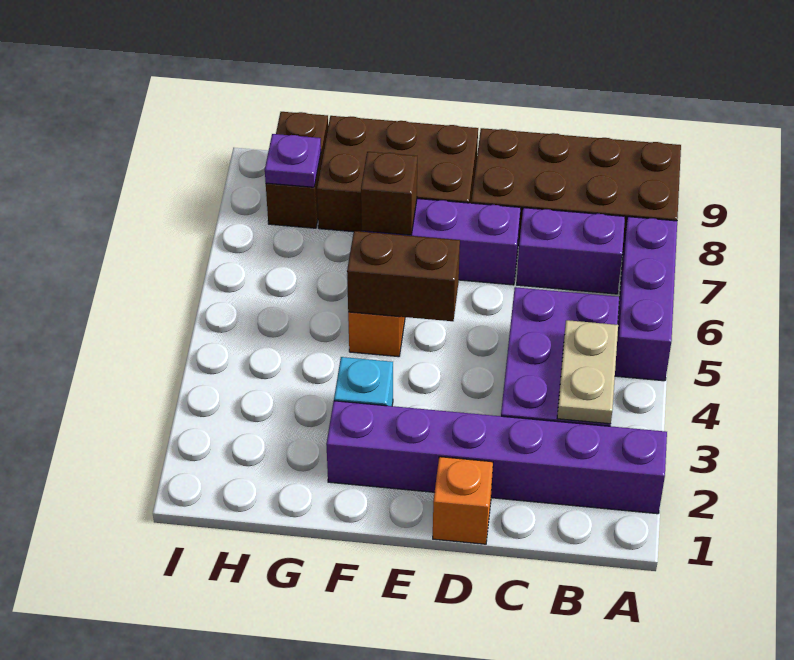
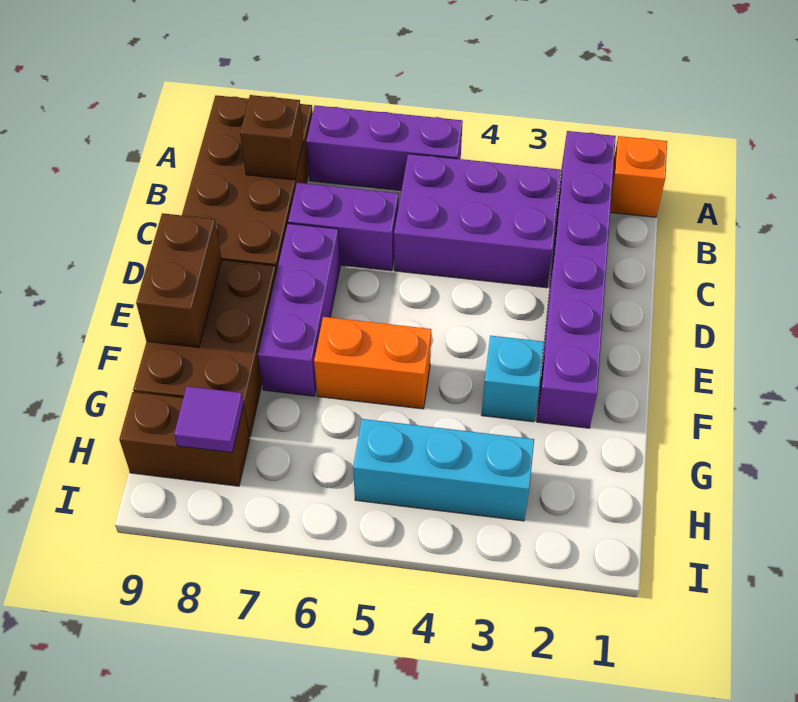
tan 1x2 plate [557,320,618,424] -> none
purple 1x2 brick [517,208,625,294] -> purple 1x2 brick turned to [288,183,399,271]
orange 1x1 brick [433,457,493,544] -> orange 1x1 brick moved to [610,136,667,217]
brown 1x2 brick [347,231,460,321] -> brown 1x2 brick moved to [136,213,222,347]
brown 1x1 brick [361,152,417,235] -> brown 1x1 brick moved to [240,95,303,180]
none -> cyan 1x3 brick [353,419,534,521]
purple 1x1 plate [265,134,321,187] -> purple 1x1 tile [174,386,243,453]

